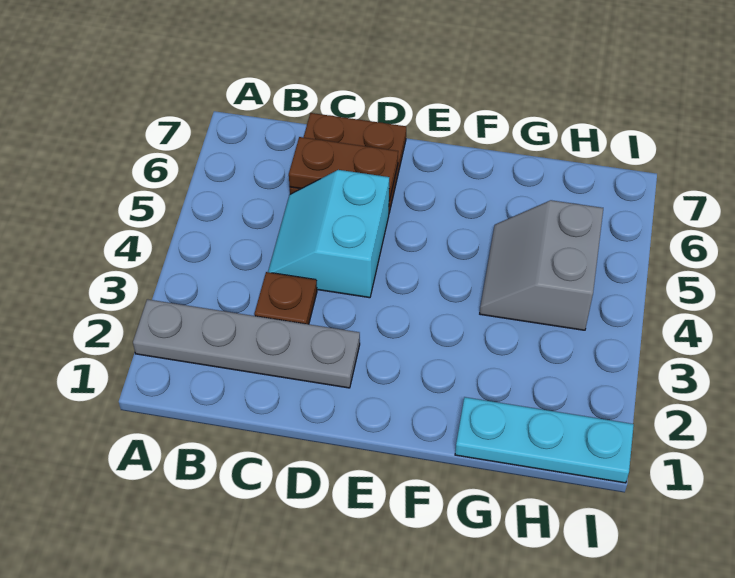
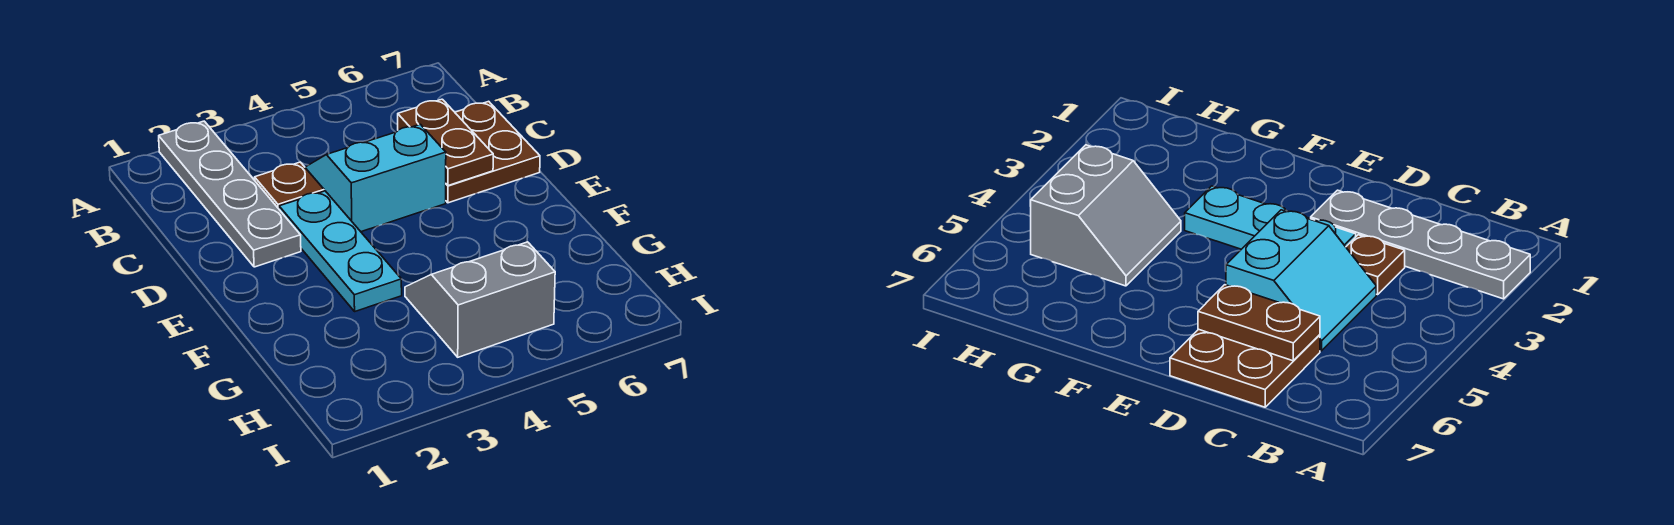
cyan 1x3 plate [455,397,634,483] -> cyan 1x3 plate moved to [279,191,402,311]

